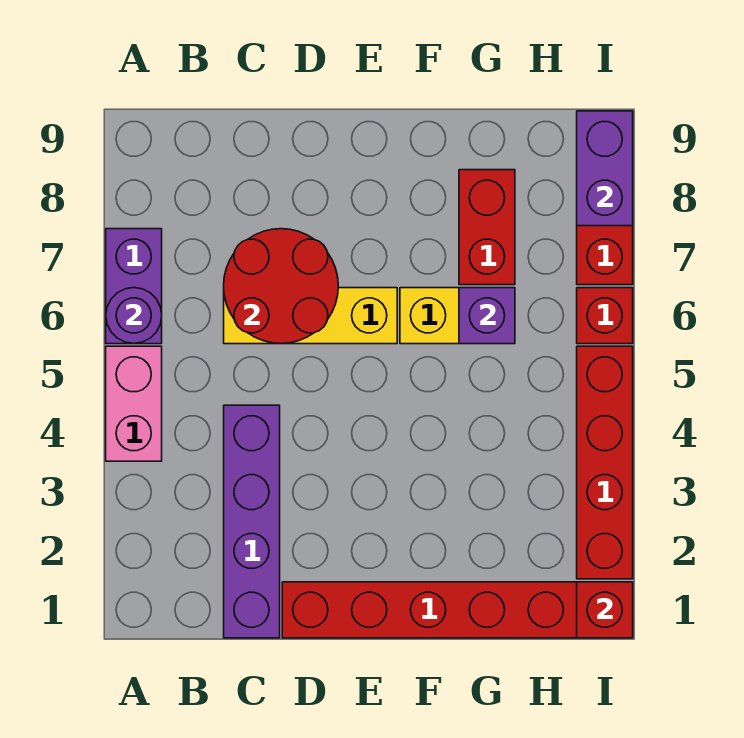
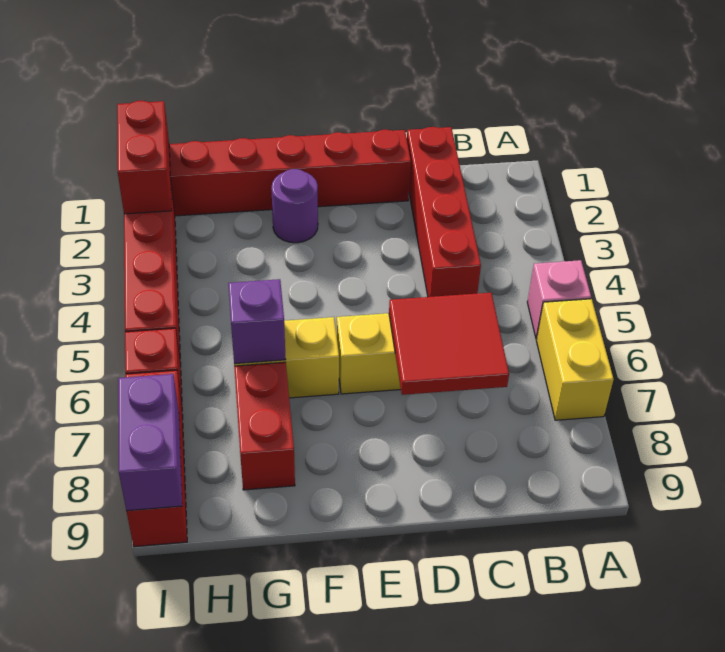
pink 1x2 brick [106,346,162,461] -> pink 1x1 brick [527,260,591,339]
purple 1x2 brick [106,229,162,344] -> yellow 1x2 brick [536,299,614,420]
purple 1x1 round brick [106,288,162,344] -> purple 1x1 round brick moved to [271,169,318,243]
purple 1x4 brick [224,405,280,638] -> red 1x4 brick [407,127,481,297]
red 2x2 round brick [224,229,338,344] -> red 2x2 tile [389,293,509,395]
red 1x1 brick [577,582,633,638] -> red 1x2 brick [117,101,172,214]

